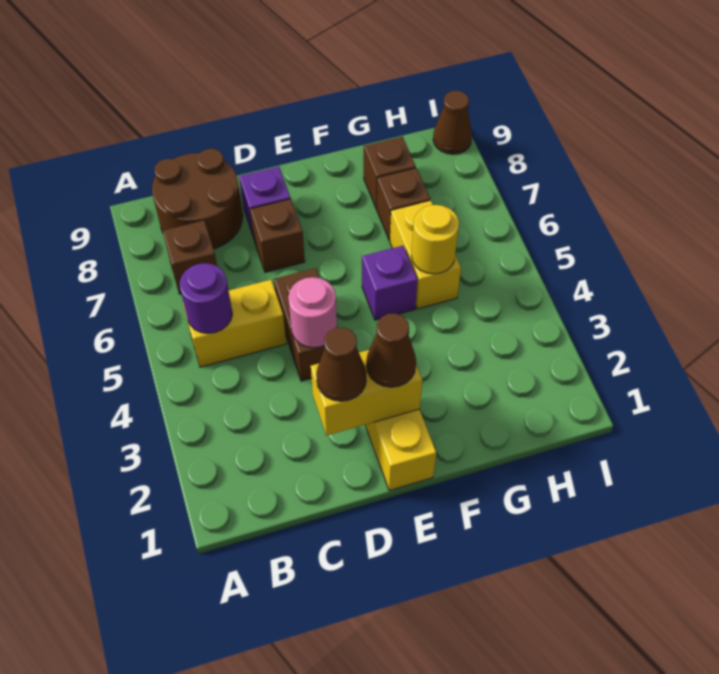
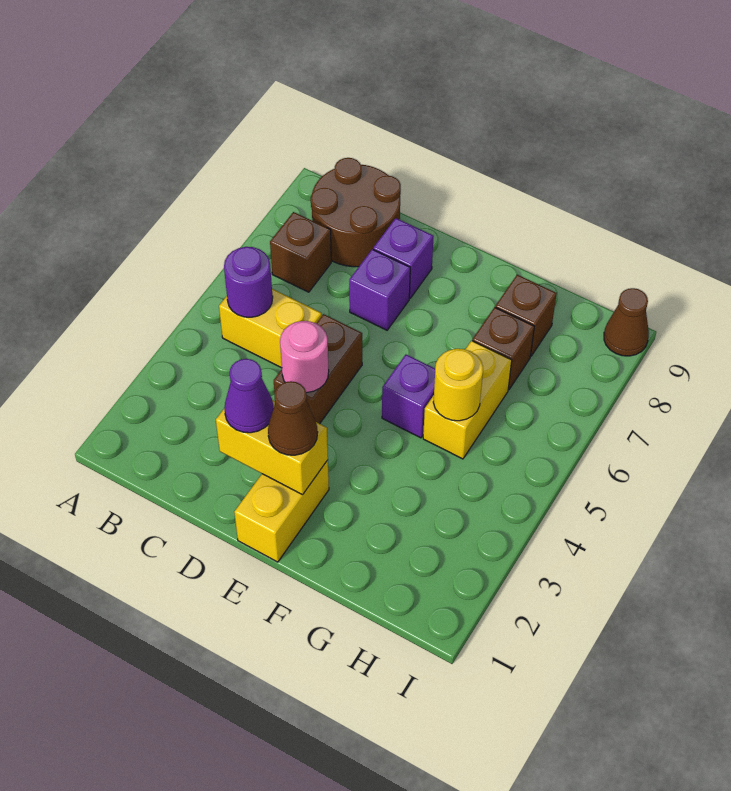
brown 1x1 cone [316,327,366,401] -> purple 1x1 cone [224,359,274,433]
brown 1x1 brick [250,199,305,272] -> purple 1x1 brick [349,249,410,330]

